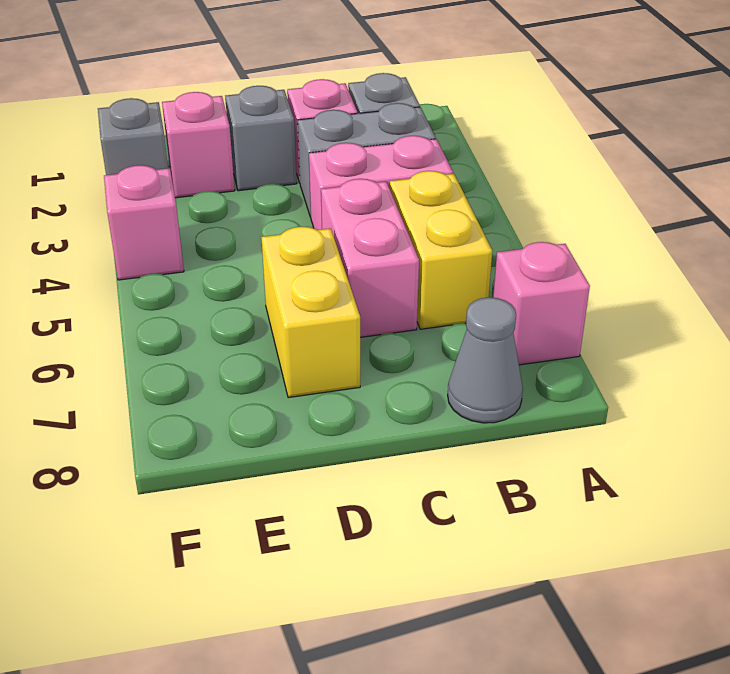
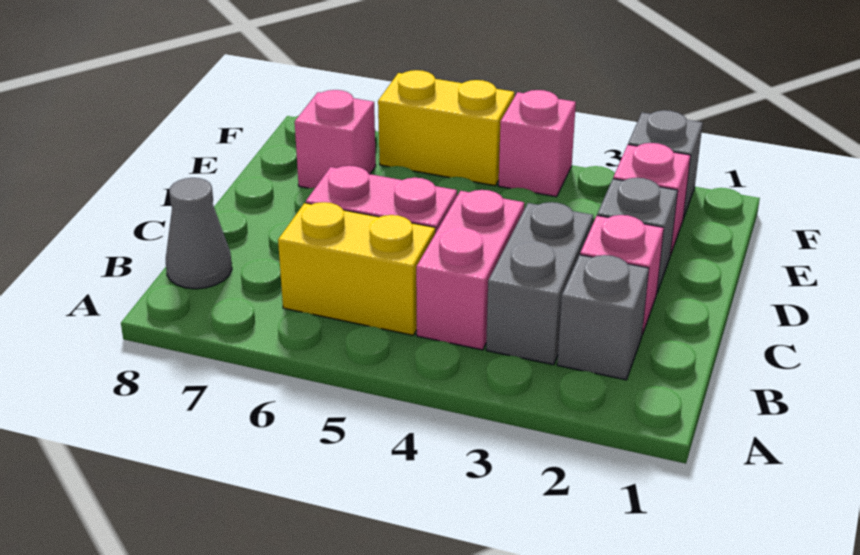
pink 1x1 brick [493,242,590,365] -> pink 1x1 brick moved to [295,90,376,188]
yellow 1x2 brick [261,227,360,398] -> yellow 1x2 brick moved to [378,70,514,186]

